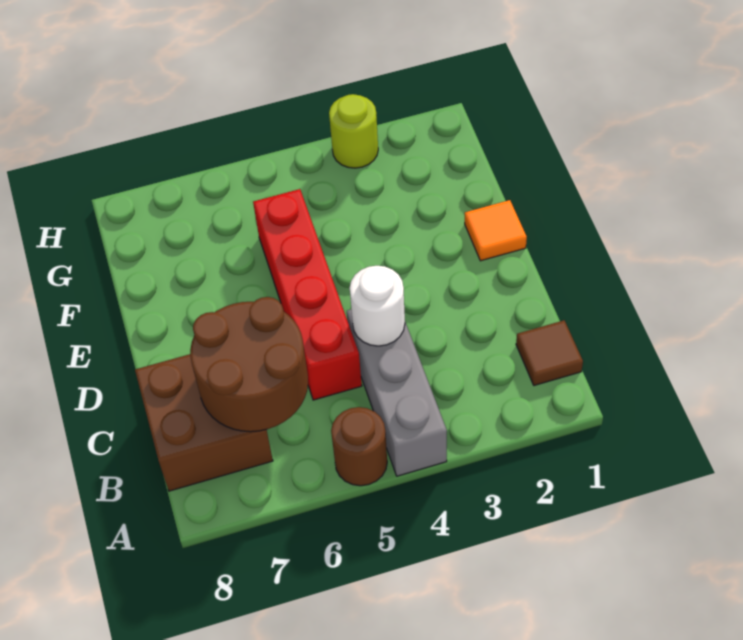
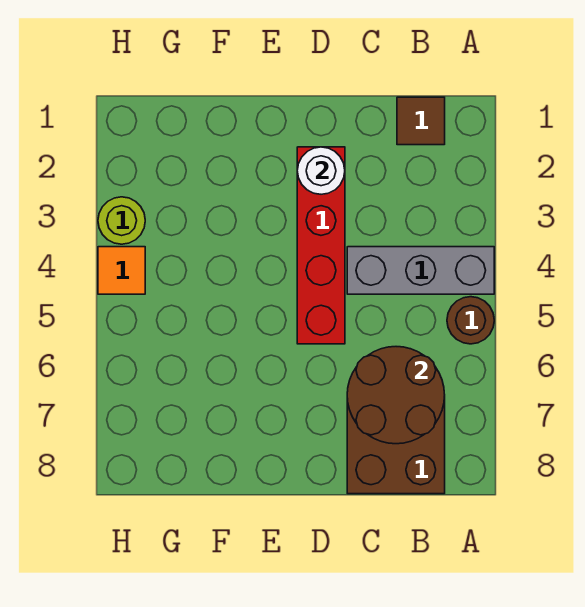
white 1x1 round brick [350,266,405,346] -> white 1x1 round brick moved to [297,147,345,194]
red 1x4 brick [253,189,362,400] -> red 1x4 brick turned to [297,147,345,344]
orange 1x1 tile [465,200,527,261] -> orange 1x1 tile moved to [98,247,145,294]

